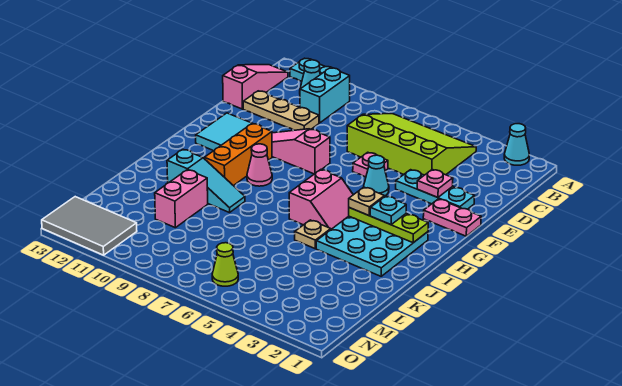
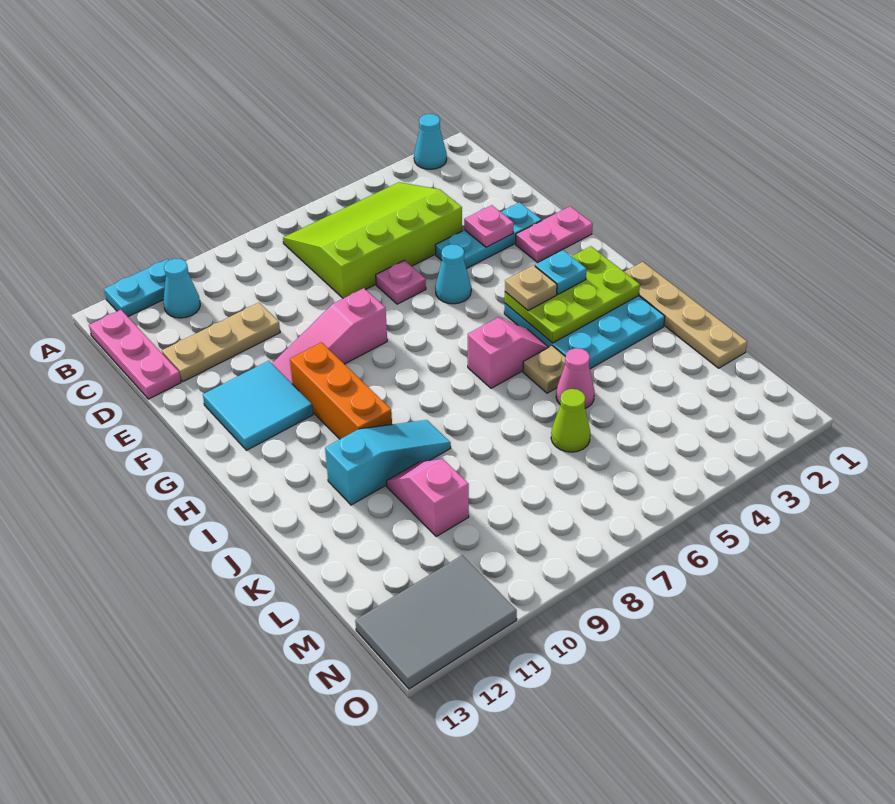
cyan 1x2 brick [300,68,350,123] -> none
pink 1x3 slope [223,65,288,109] -> pink 1x3 plate [89,310,181,399]
lime 1x3 plate [349,208,428,243] -> lime 2x3 plate [505,246,640,343]
pink 2x2 slope [289,170,353,229] -> pink 1x2 slope [468,318,549,388]
pink 1x1 cone [247,144,272,186] -> pink 1x1 cone moved to [556,348,595,408]
none -> tan 1x4 plate [625,262,747,368]
pink 1x2 brick [155,170,208,228] -> pink 1x2 slope [386,459,469,536]
lime 1x1 cone [212,243,238,286] -> lime 1x1 cone moved to [551,389,590,452]

